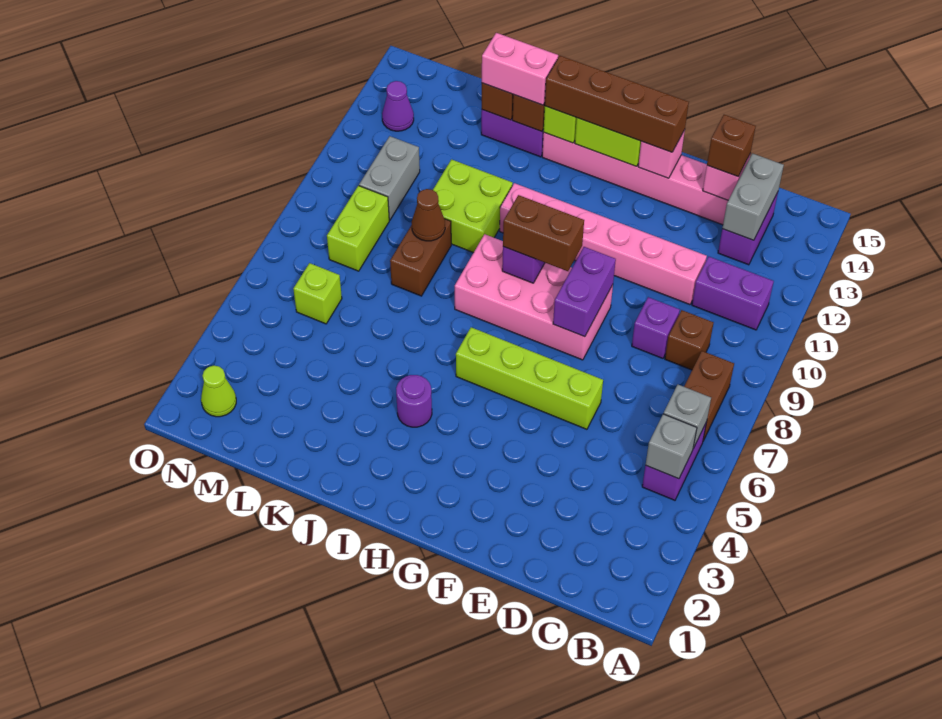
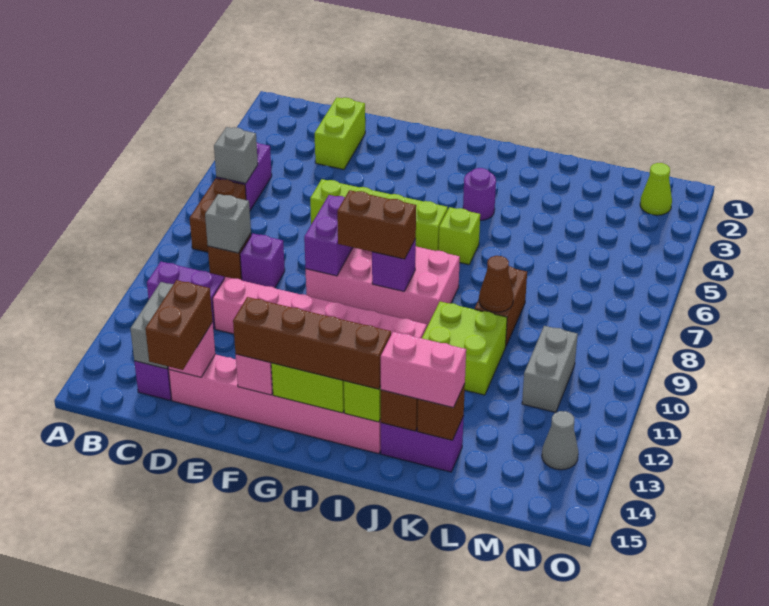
grey 1x1 brick [646,414,697,479] -> grey 1x1 brick moved to [205,194,251,253]
brown 1x1 brick [707,115,756,176] -> brown 1x2 brick [145,280,213,370]
lime 1x1 brick [293,263,342,324] -> lime 1x1 brick moved to [439,207,480,265]
lime 1x2 brick [327,186,389,271] -> lime 1x2 brick moved to [315,97,365,170]
purple 1x1 cone [382,81,414,131] -> grey 1x1 cone [542,411,578,470]

